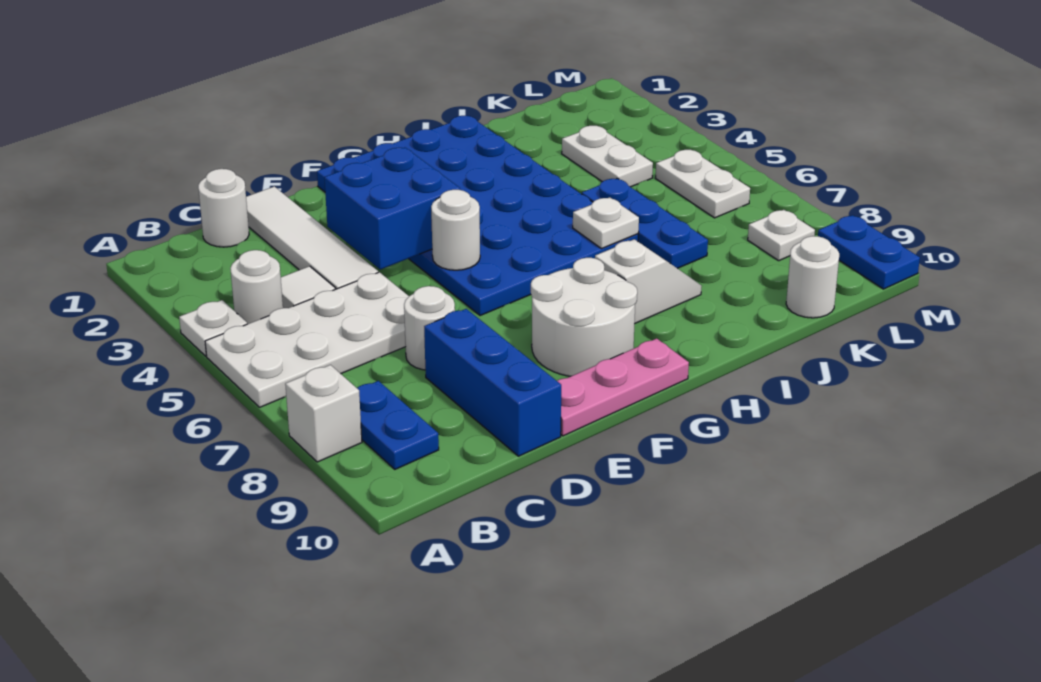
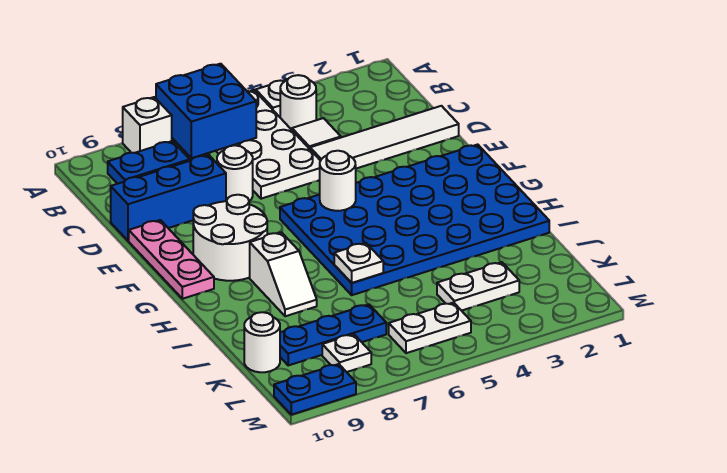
white 1x1 round brick [198,169,249,247] -> none
blue 2x2 brick [324,148,460,270] -> blue 2x2 brick moved to [156,64,256,158]
blue 1x3 plate [582,178,708,268] -> blue 1x3 plate moved to [280,304,386,365]

